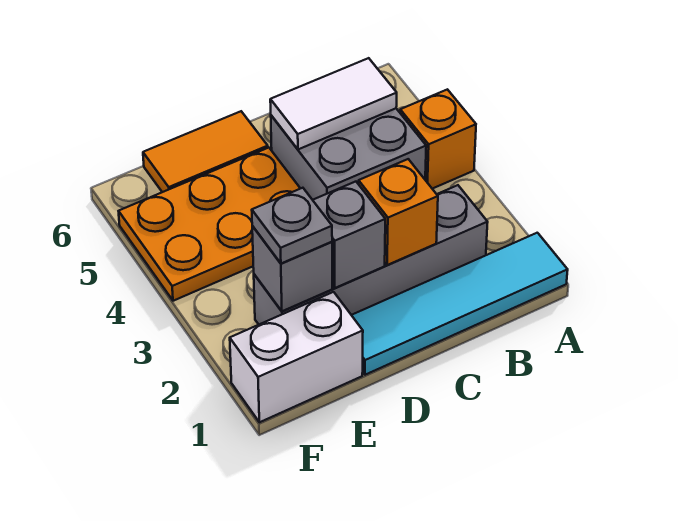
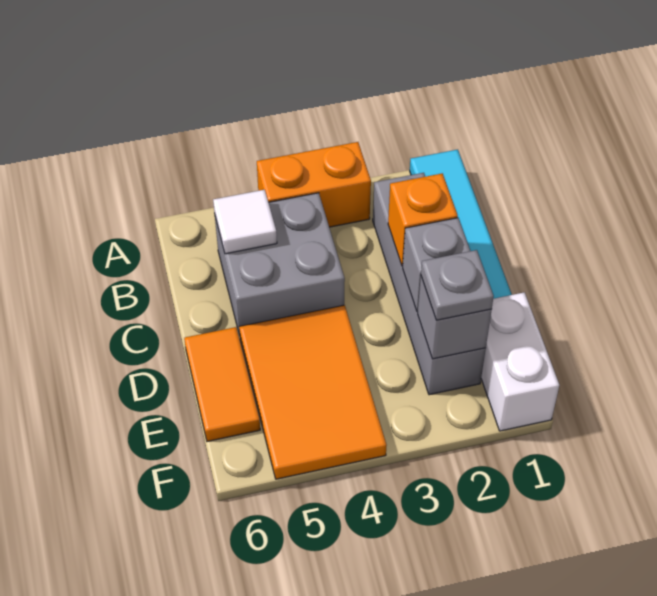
orange 1x1 brick [400,89,476,189] -> orange 1x2 brick [257,142,371,227]
white 1x2 tile [270,58,397,149] -> white 1x1 tile [213,190,277,254]
orange 2x3 plate [119,148,300,301] -> orange 2x3 tile [239,305,387,479]

